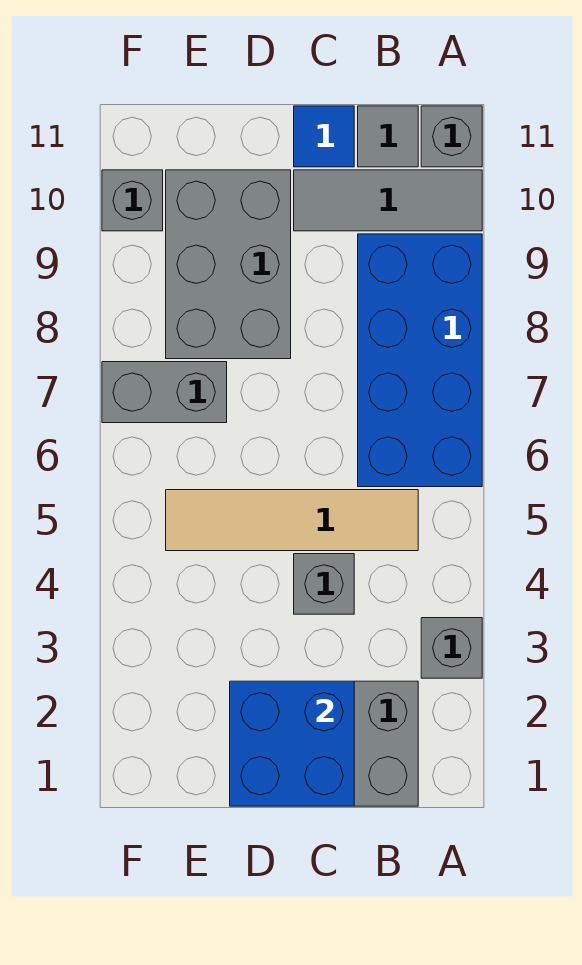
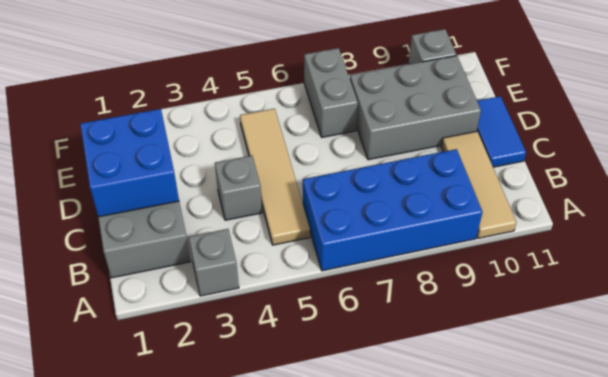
grey 1x3 tile [294,170,482,231] -> tan 1x3 tile [441,131,517,238]
grey 1x1 brick [421,106,482,167] -> none
grey 1x1 tile [358,106,418,167] -> none
blue 1x1 tile [294,106,354,167] -> blue 1x2 tile [477,96,526,167]

